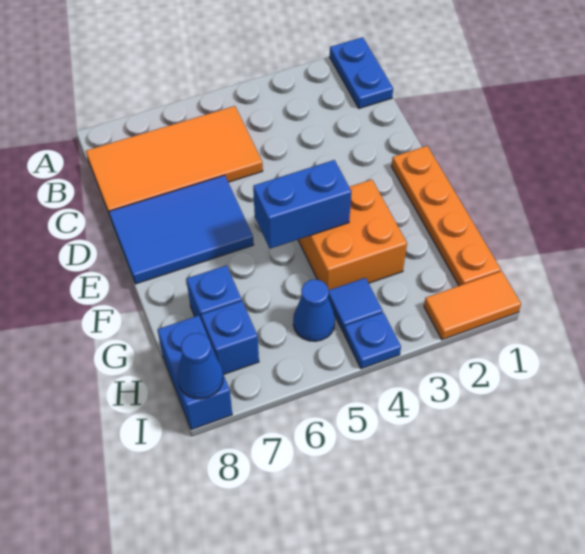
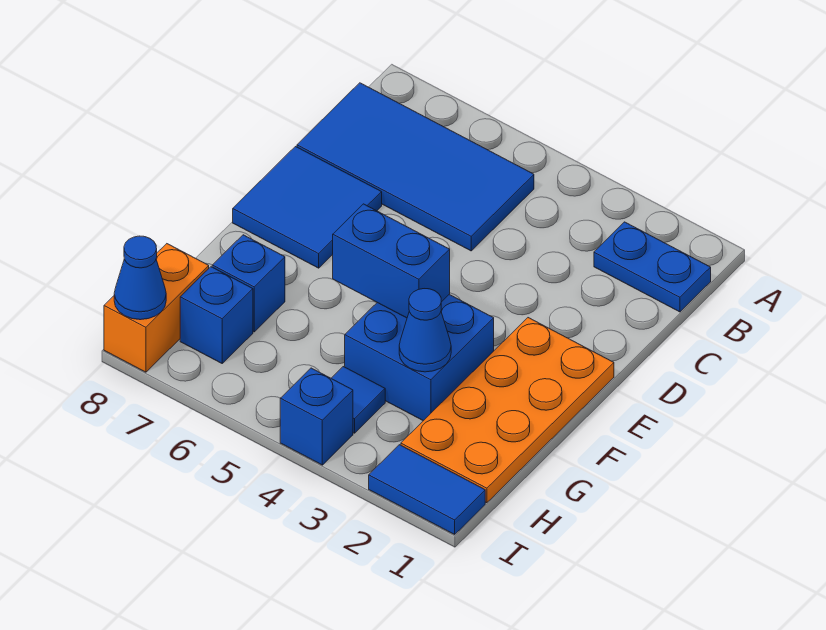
blue 1x2 plate [330,37,393,108] -> blue 1x2 plate turned to [594,222,711,312]
orange 2x4 tile [86,106,263,219] -> blue 2x4 tile [297,83,534,251]
blue 2x3 tile [109,175,254,284] -> blue 2x2 tile [233,147,382,268]
orange 1x4 plate [392,146,501,286] -> orange 2x4 plate [401,318,614,503]
orange 2x2 brick [298,180,407,290] -> blue 2x2 brick [345,295,494,421]
blue 1x1 cone [293,279,335,341] -> blue 1x1 cone moved to [399,289,451,372]
blue 1x2 brick [158,315,232,430] -> orange 1x2 brick [104,244,209,372]
orange 1x2 tile [424,271,521,340] -> blue 1x2 tile [369,445,485,534]
blue 1x1 plate [344,313,401,369] -> blue 1x1 brick [280,368,353,465]

